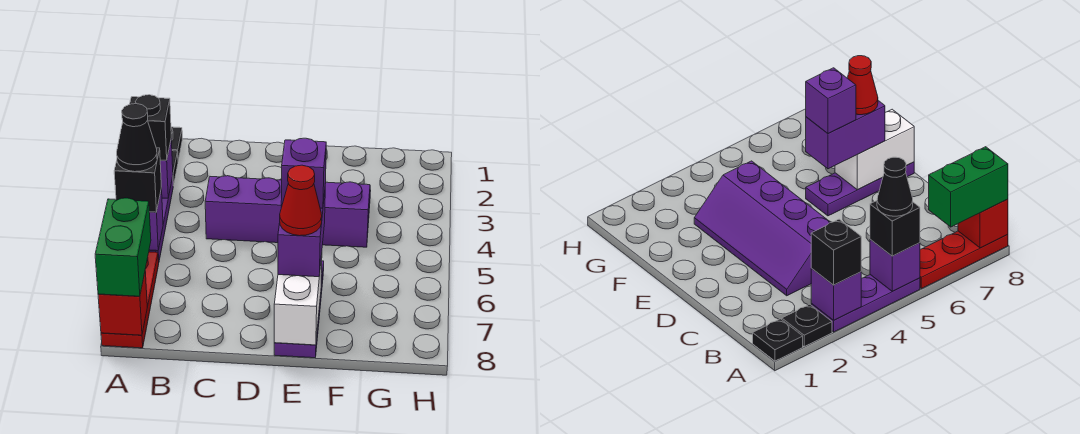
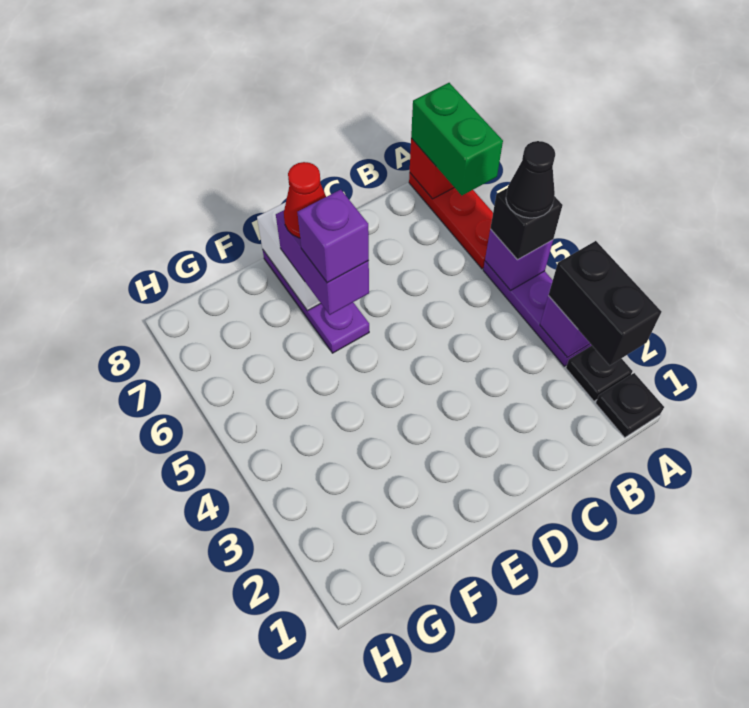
black 1x1 brick [130,95,171,160] -> black 1x2 brick [548,241,662,366]
purple 2x4 slope [205,176,371,247] -> none

